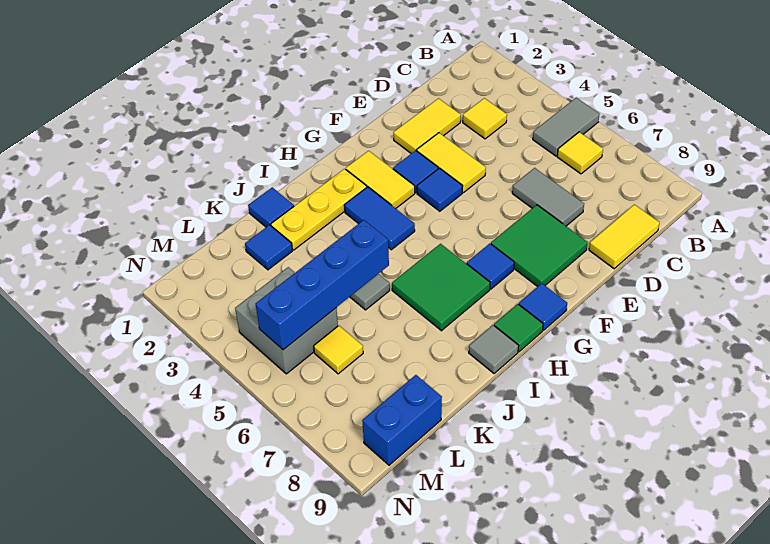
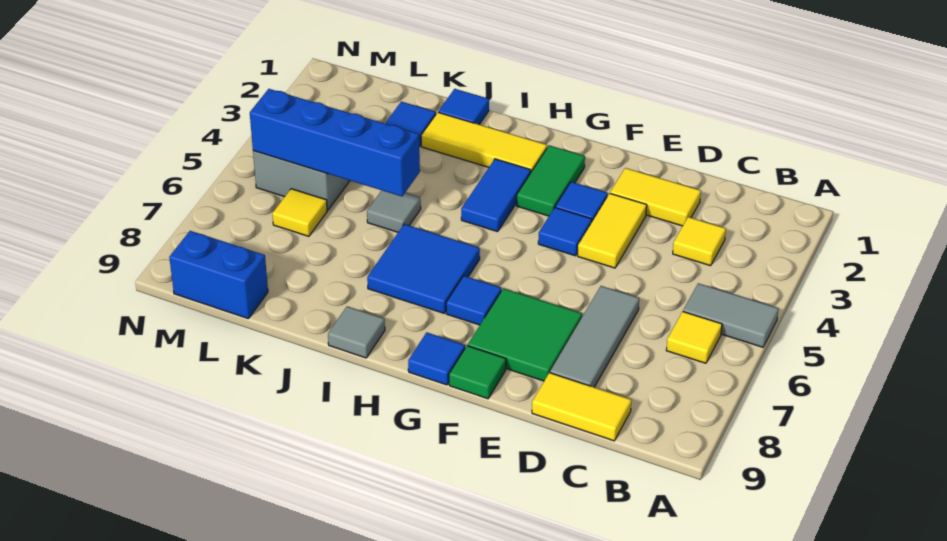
grey 1x2 tile [512,168,584,226] -> grey 1x3 tile [550,286,639,387]
yellow 1x2 tile [346,151,415,208] -> green 1x2 tile [517,145,585,216]
yellow 1x3 plate [271,169,367,250] -> yellow 1x3 tile [421,112,547,172]
green 2x2 tile [392,244,490,331] -> blue 2x2 tile [367,224,480,313]
green 1x1 tile [494,304,543,352] -> green 1x1 tile moved to [449,346,506,399]

